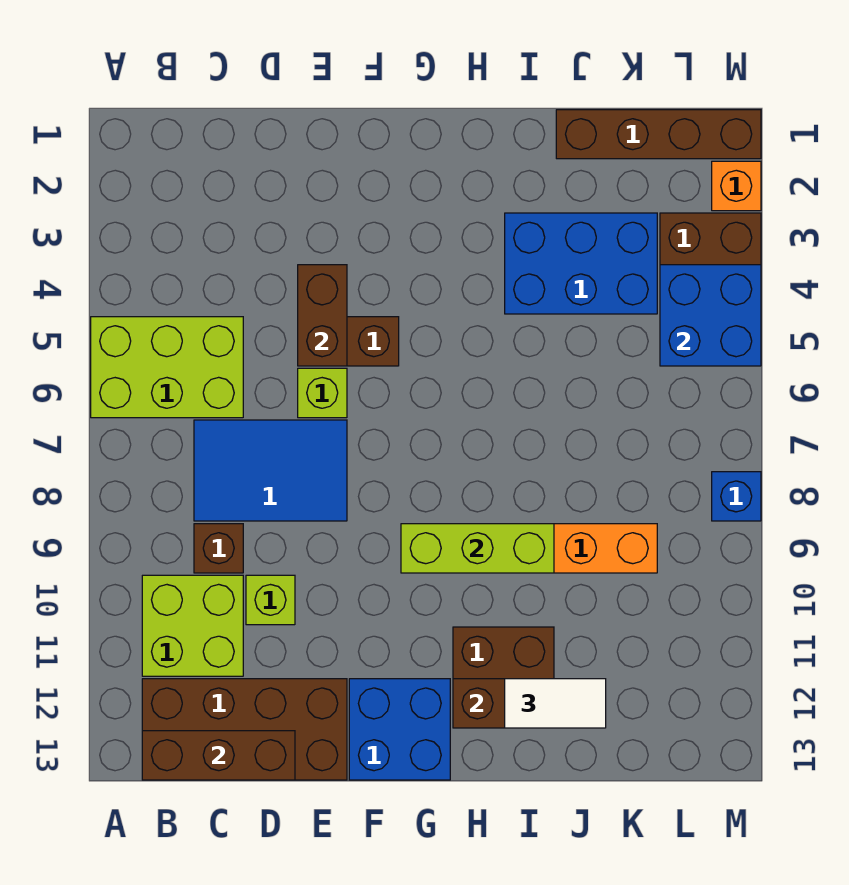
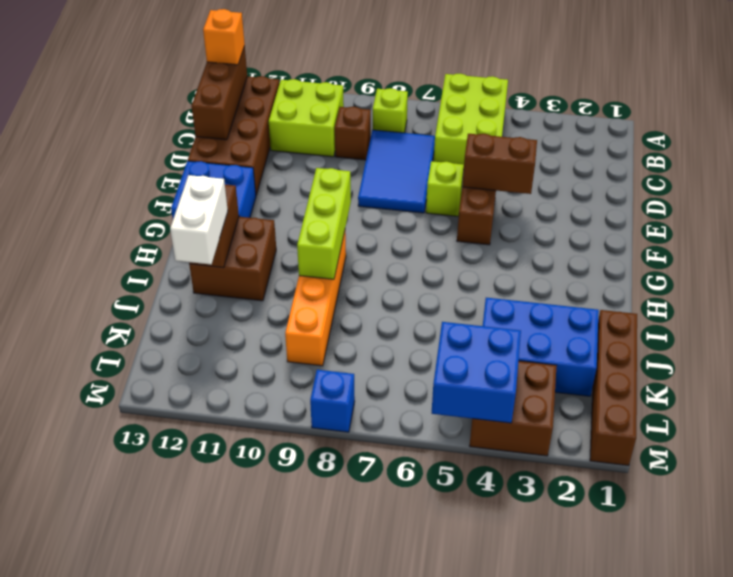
lime 1x1 brick [246,575,295,625] -> lime 1x1 brick moved to [373,88,408,133]
blue 2x3 brick [505,213,657,314] -> blue 2x3 brick turned to [483,298,599,396]
white 1x2 tile [505,679,606,728] -> white 1x2 brick [170,175,228,264]
orange 1x1 brick [712,161,761,211] -> orange 1x1 brick moved to [203,9,245,65]

